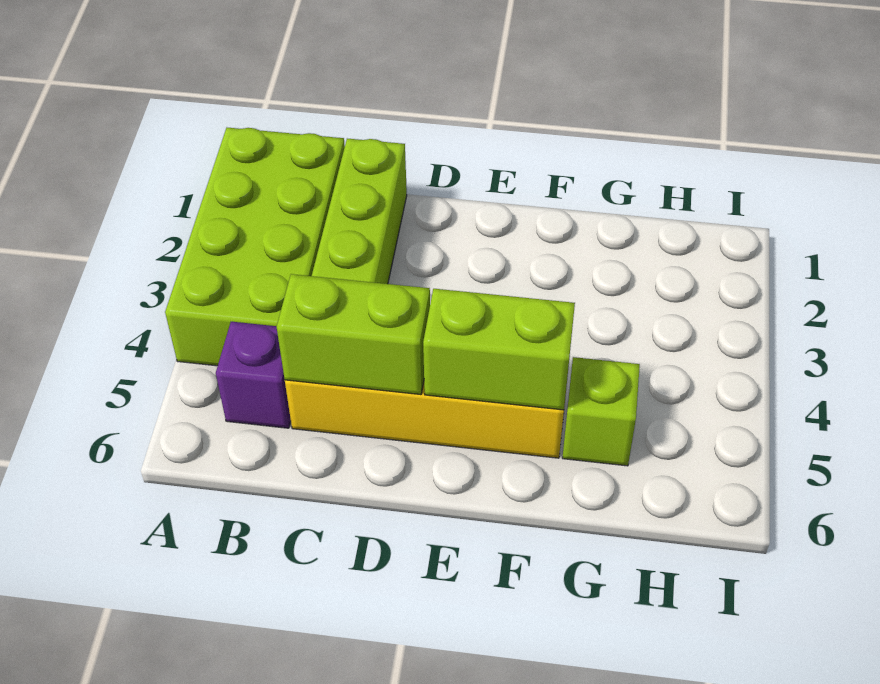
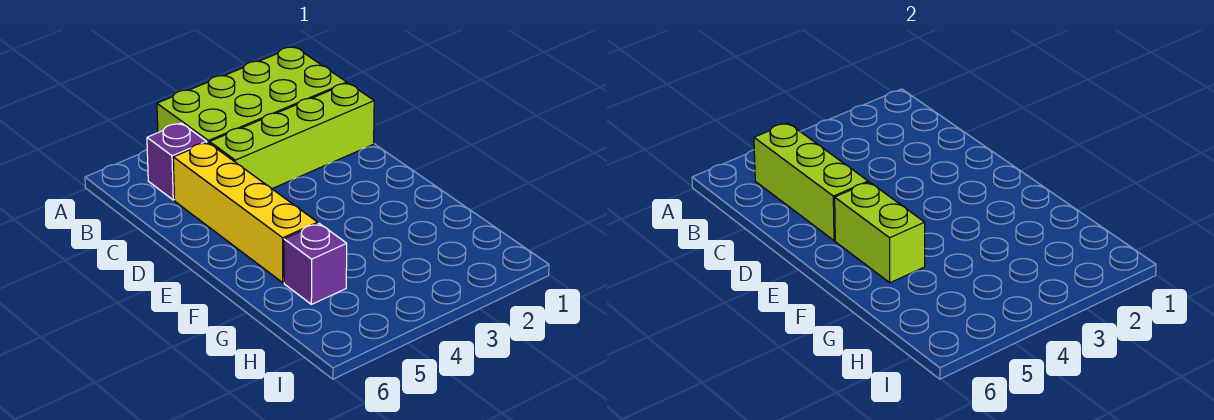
lime 1x2 brick [277,274,430,395] -> lime 1x3 brick [754,123,868,241]
lime 1x1 brick [562,357,640,466] -> purple 1x1 brick [284,223,347,304]

